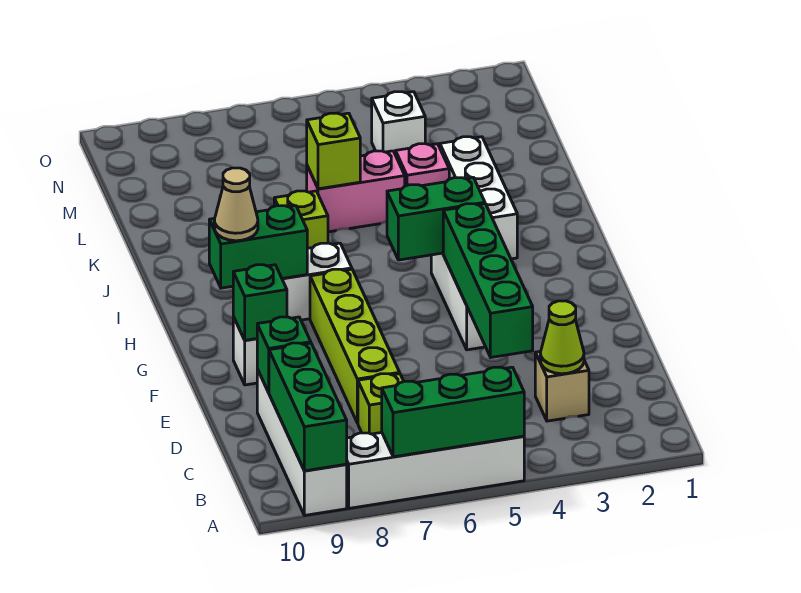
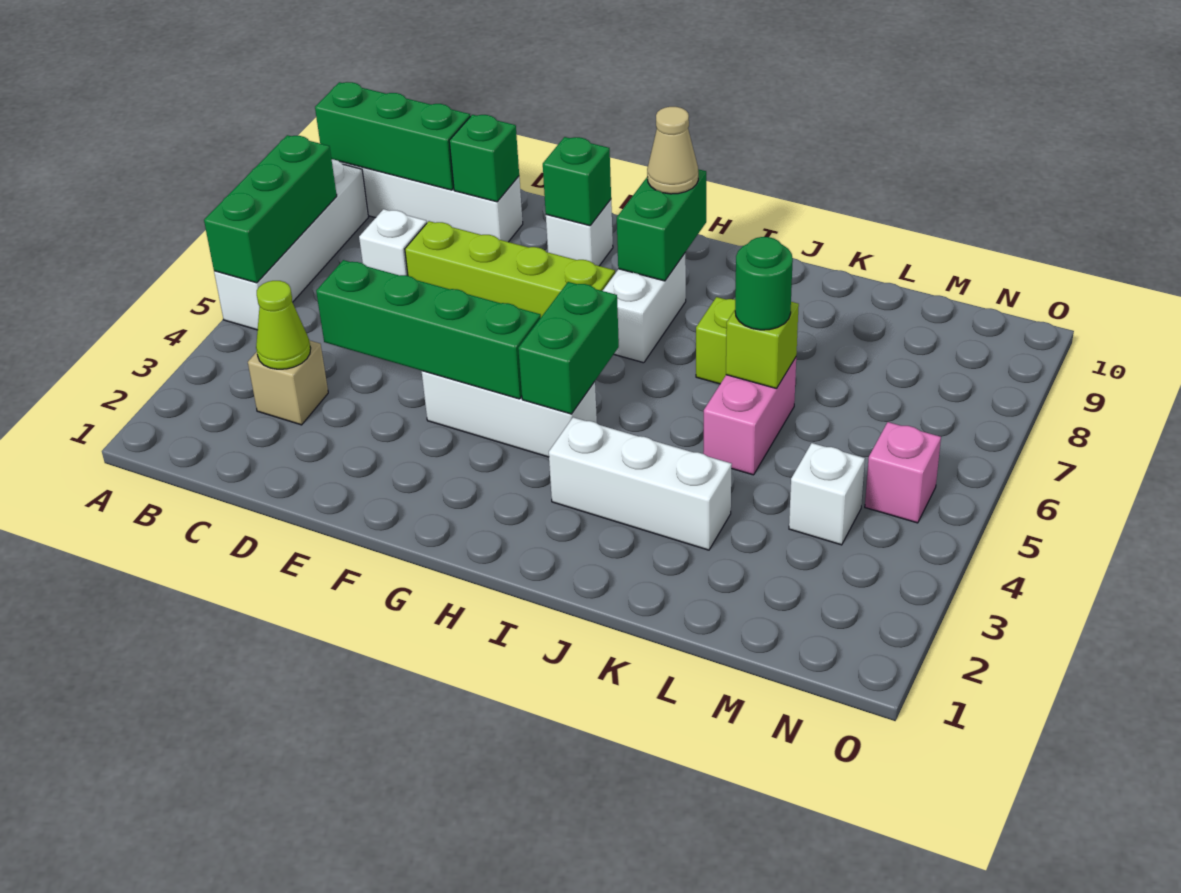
lime 1x1 brick [358,374,404,434] -> white 1x1 brick [359,209,427,276]
pink 1x1 brick [396,144,449,186] -> pink 1x1 brick moved to [865,422,941,523]
none -> green 1x1 round brick [735,237,793,330]

